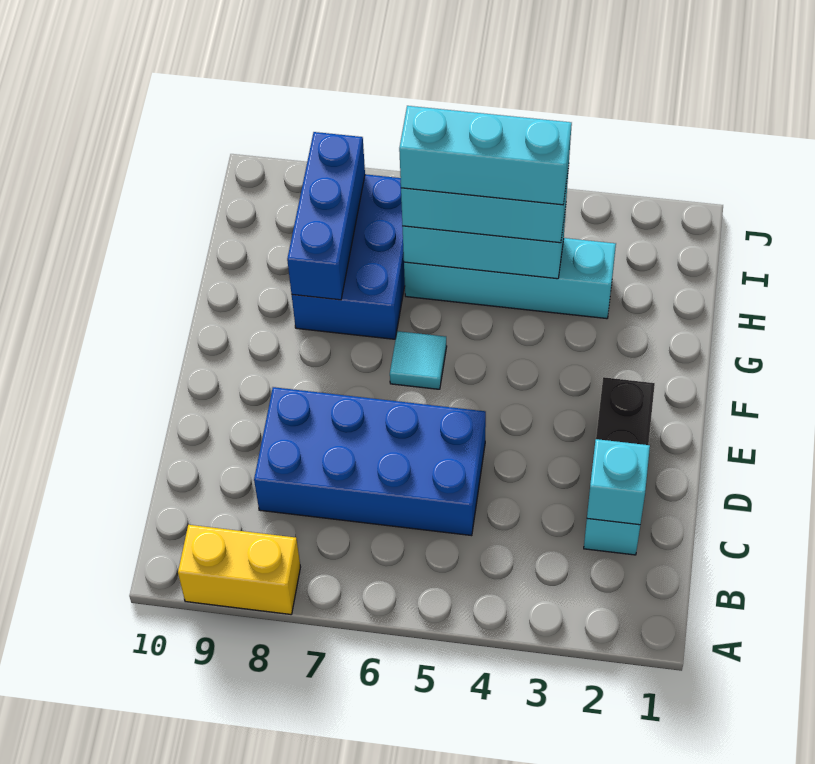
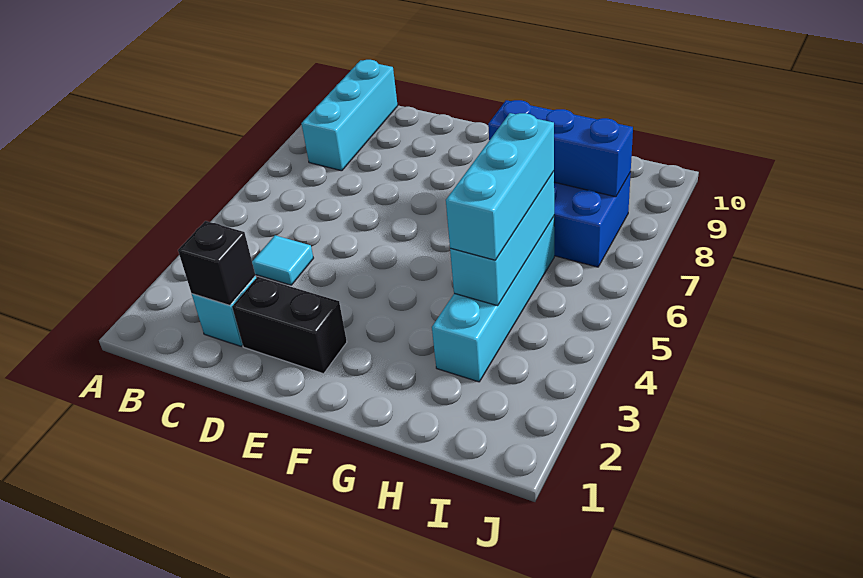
yellow 1x2 brick [178,525,301,614] -> none
cyan 1x1 brick [587,439,650,525] -> black 1x1 brick [178,221,255,305]
blue 2x4 brick [254,387,486,536] -> none
cyan 1x1 tile [390,331,447,389] -> cyan 1x1 tile moved to [252,235,313,285]
cyan 1x3 brick [399,106,572,205] -> cyan 1x3 brick moved to [301,60,398,171]

